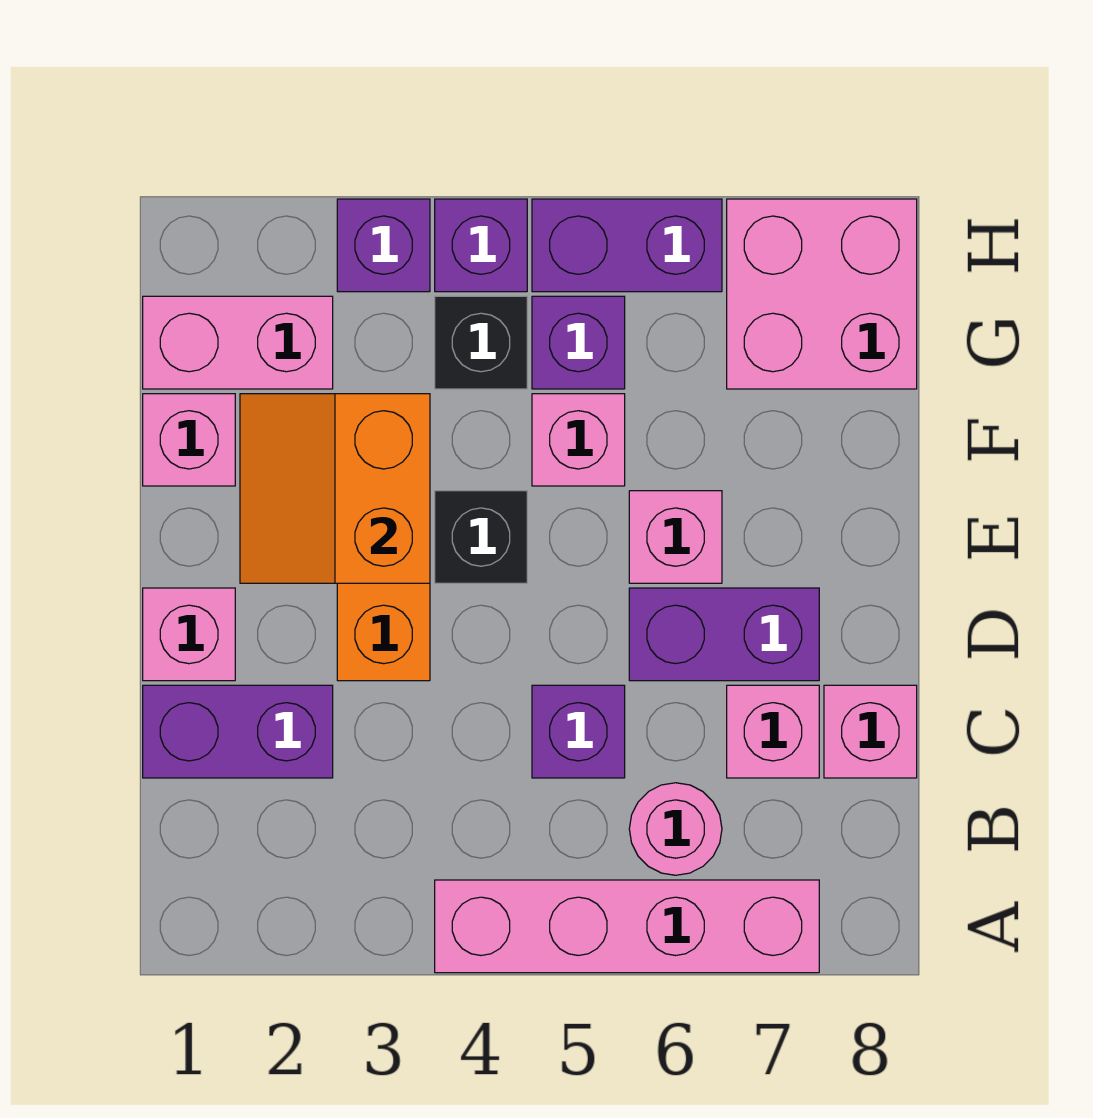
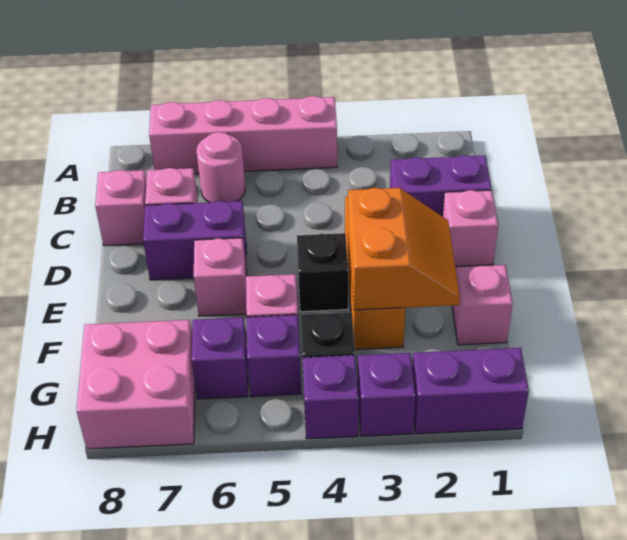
purple 1x1 brick [532,685,625,778] -> purple 1x1 brick moved to [192,317,248,399]
pink 1x2 brick [143,296,333,389] -> none
purple 1x2 brick [532,199,722,292] -> purple 1x2 brick moved to [412,348,529,434]

